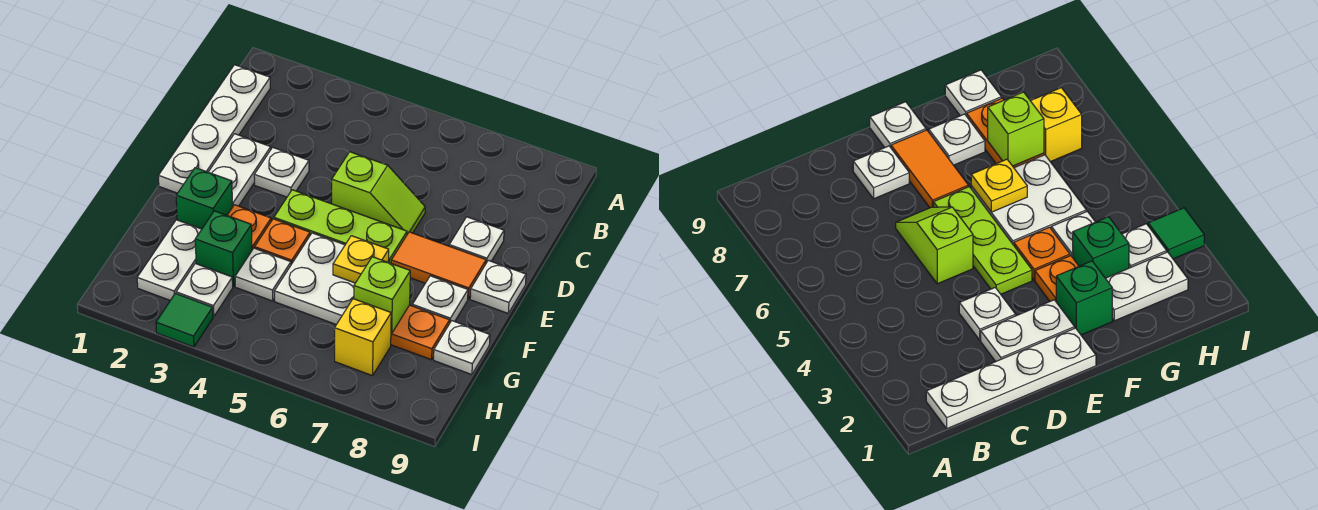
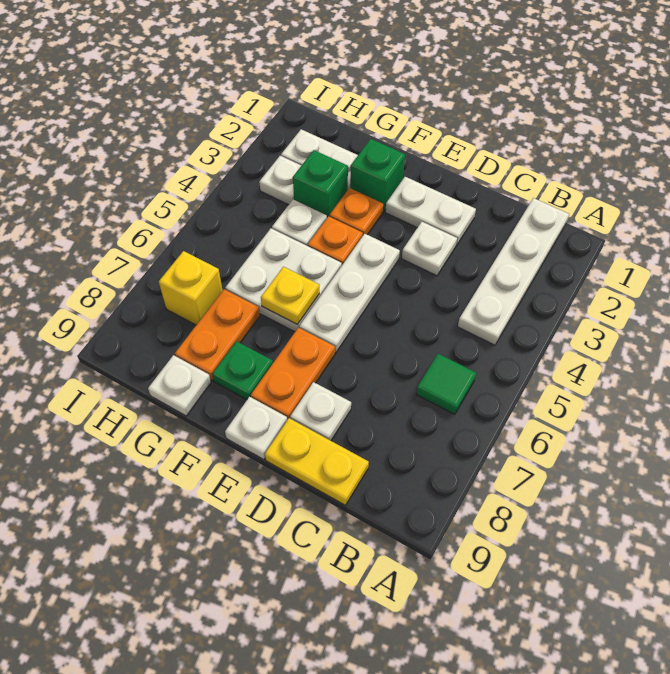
white 1x4 plate [159,65,270,193] -> white 1x4 plate turned to [458,198,569,345]
none -> yellow 1x2 plate [265,418,369,505]
lime 1x2 slope [332,152,425,234] -> none
lime 1x3 plate [274,190,407,263] -> white 1x3 plate [299,234,400,353]
orange 1x2 tile [391,232,486,299] -> orange 1x2 plate [251,328,335,420]
white 1x1 plate [412,276,468,322] -> green 1x1 plate [212,341,273,400]
lime 1x1 brick [354,257,410,334] -> none
green 1x1 tile [156,293,213,347] -> green 1x1 tile moved to [416,354,476,414]

